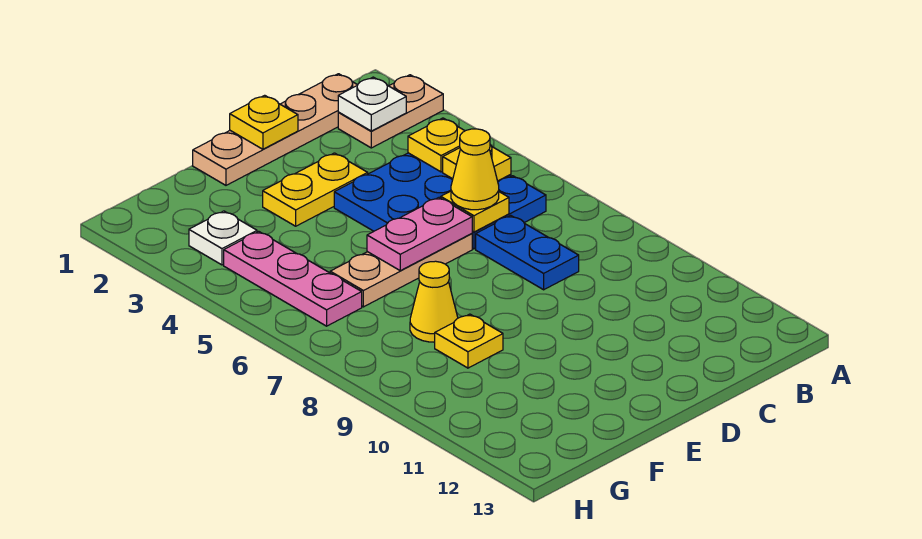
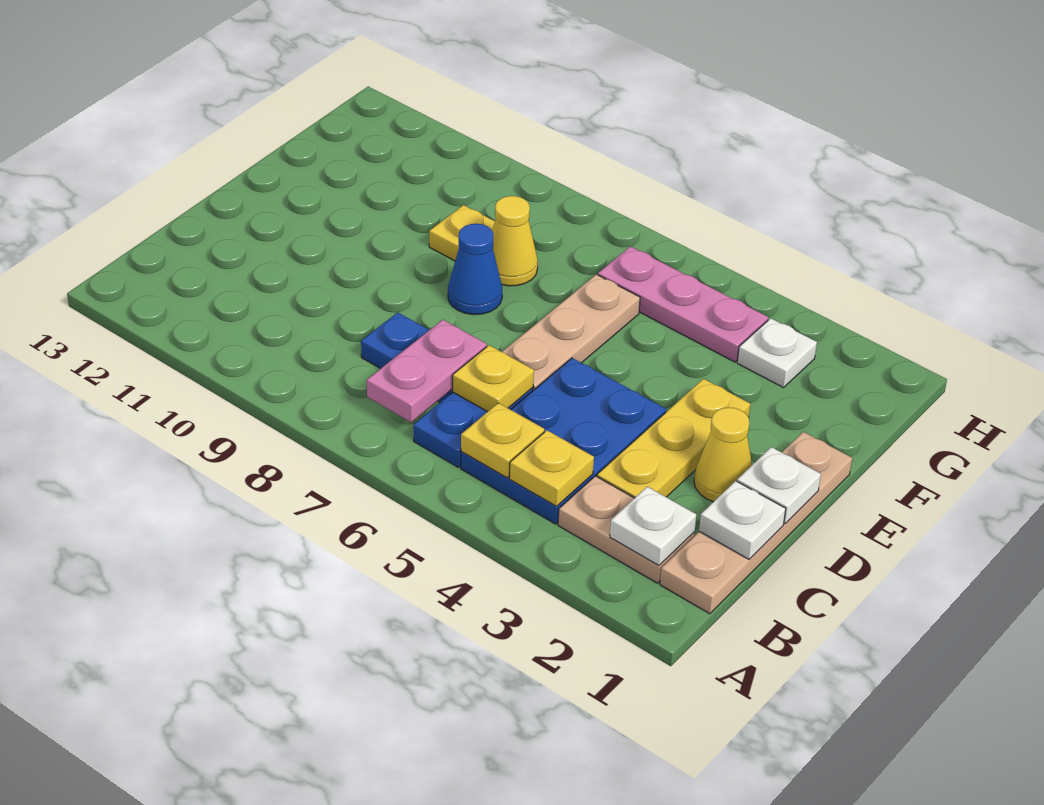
tan 1x2 plate [338,75,443,148] -> tan 1x2 plate turned to [558,476,695,583]
none -> white 1x1 plate [699,481,786,559]
yellow 1x1 cone [451,129,499,210] -> yellow 1x1 cone moved to [694,407,752,502]
yellow 1x1 plate [230,95,298,149] -> white 1x1 plate [737,447,821,524]
yellow 1x2 plate [263,153,368,226] -> yellow 1x3 plate [597,379,750,498]
pink 1x2 plate [367,198,472,271] -> pink 1x2 plate moved to [367,320,487,422]
none -> blue 1x1 cone [448,224,502,315]

